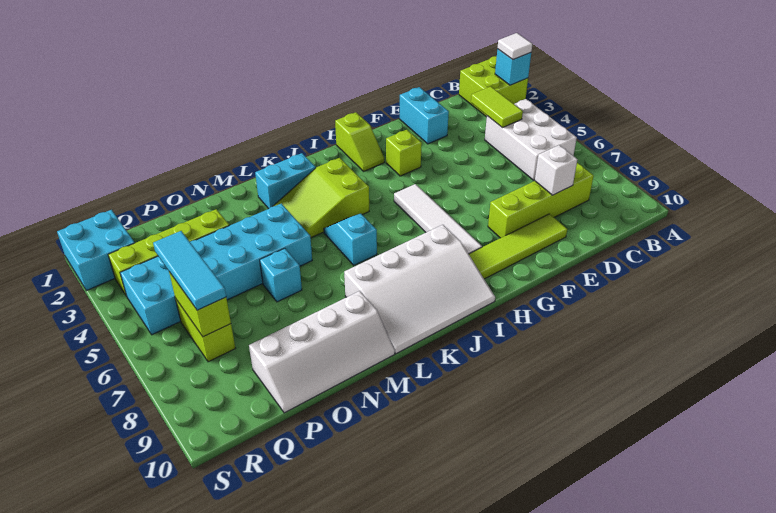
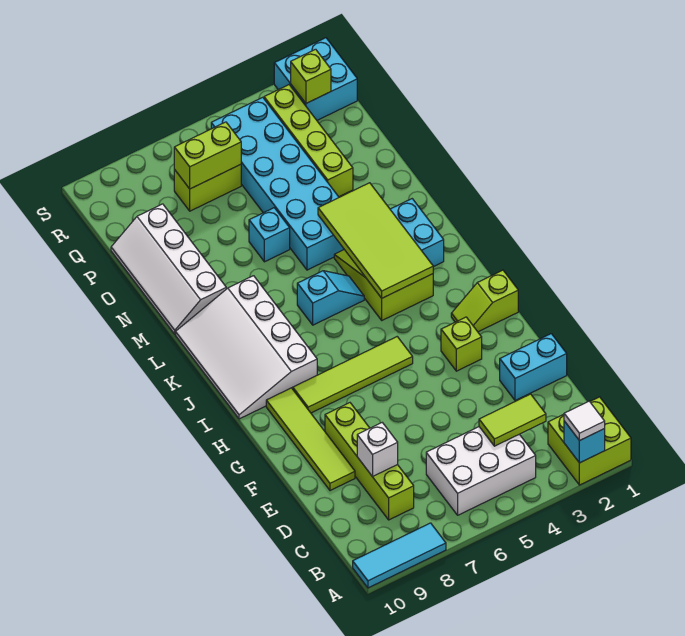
white 1x4 tile [394,184,482,254] -> lime 1x4 tile [293,337,413,413]
none -> lime 2x4 tile [318,183,433,298]
cyan 1x3 tile [153,231,226,310] -> cyan 1x3 tile moved to [353,523,446,588]
none -> lime 1x1 brick [291,49,331,103]

